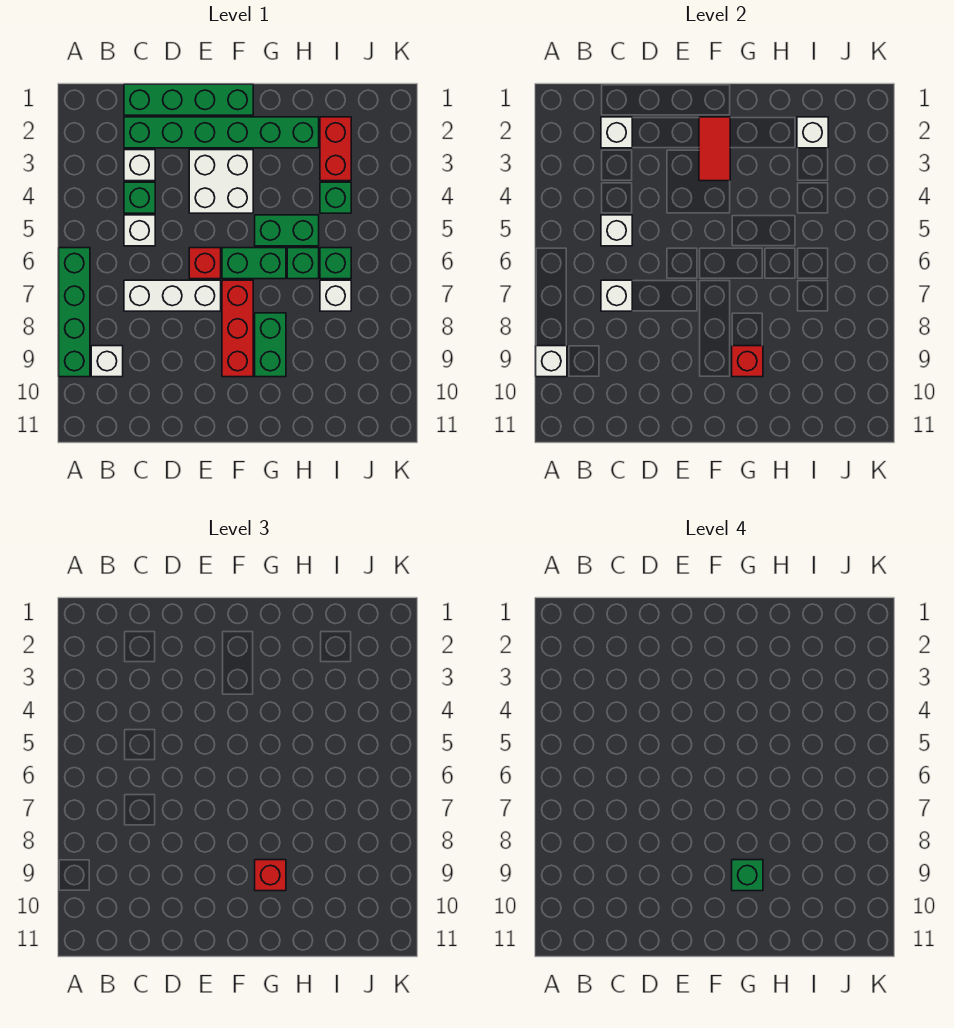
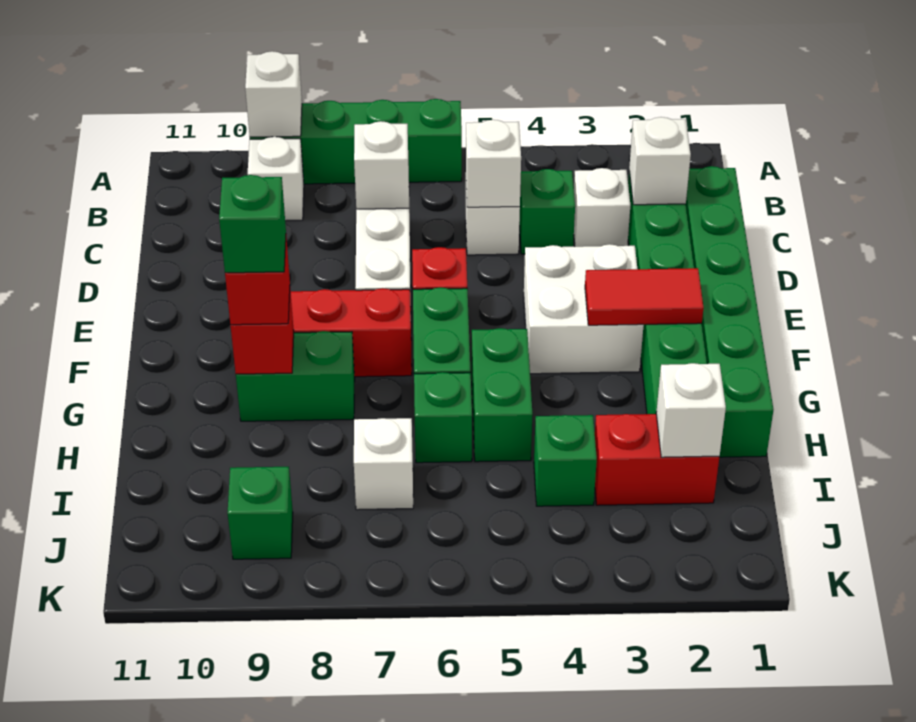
green 1x4 brick [124,84,253,115] -> green 1x6 brick [686,166,773,457]
green 1x1 brick [320,248,351,279] -> green 1x1 brick moved to [228,467,293,559]

